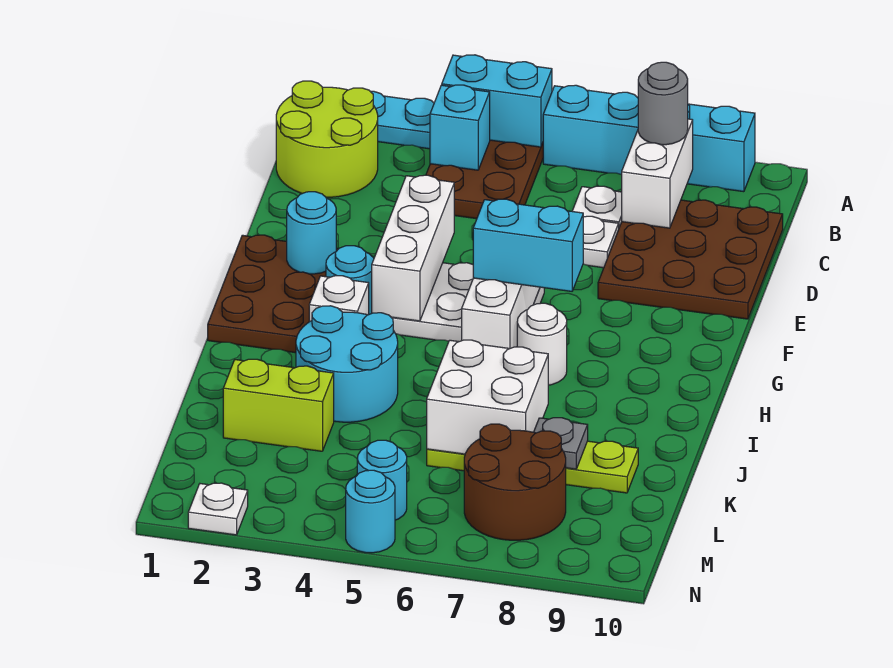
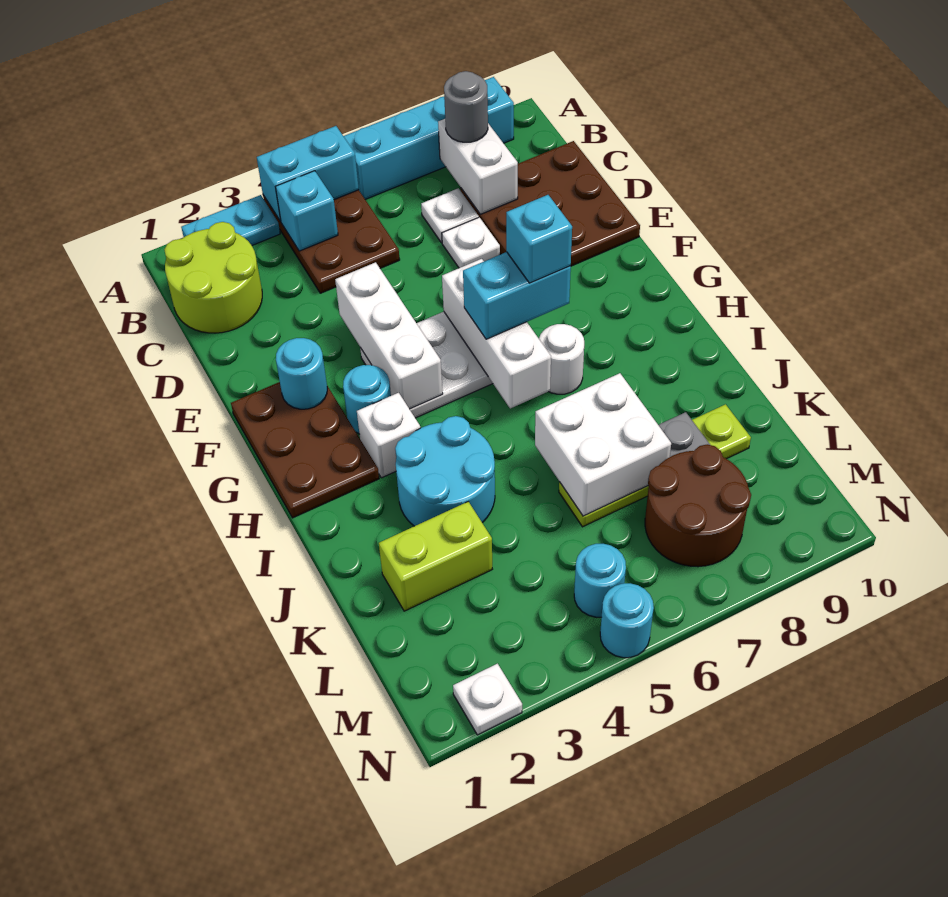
none -> cyan 1x1 brick [506,195,572,283]

